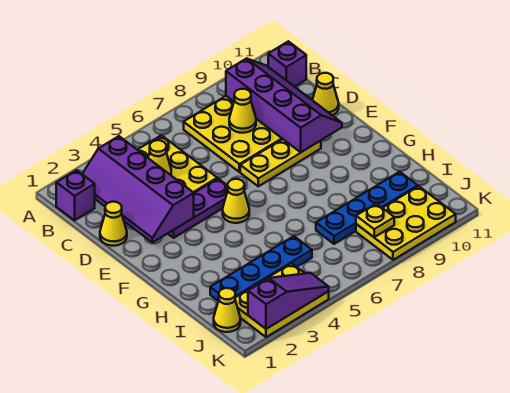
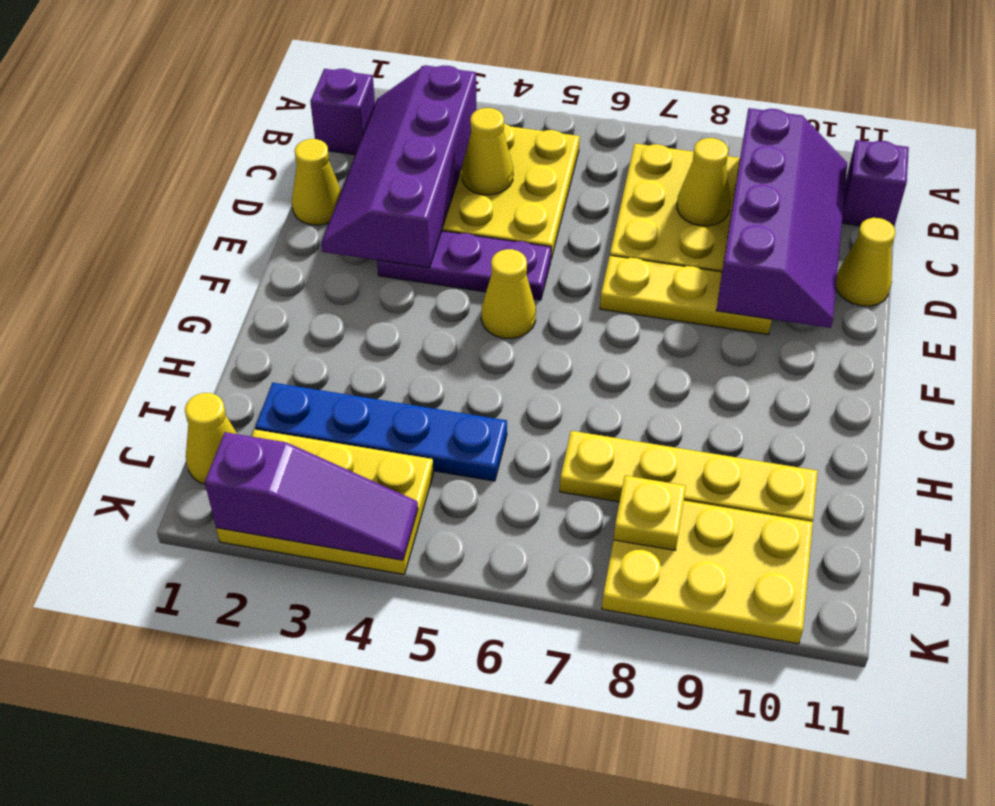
blue 1x4 plate [316,172,418,244] -> yellow 1x4 plate [560,431,818,522]

